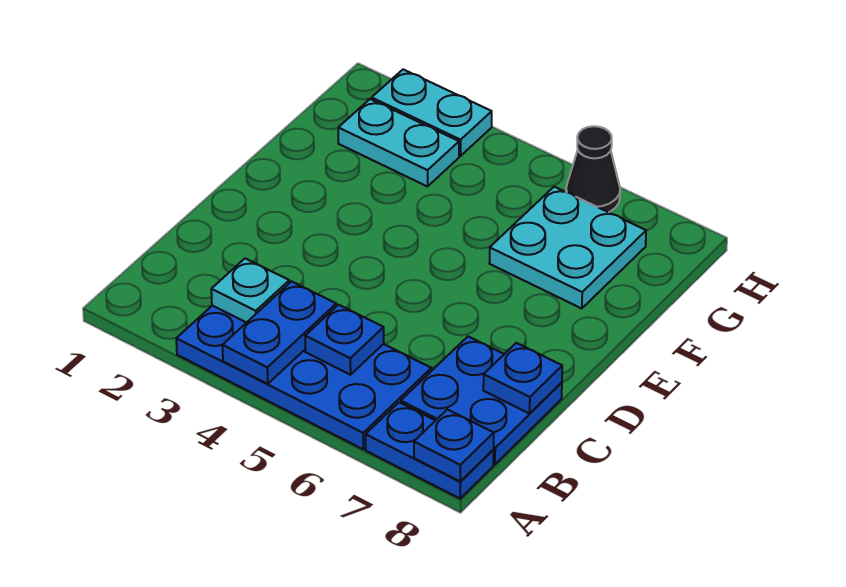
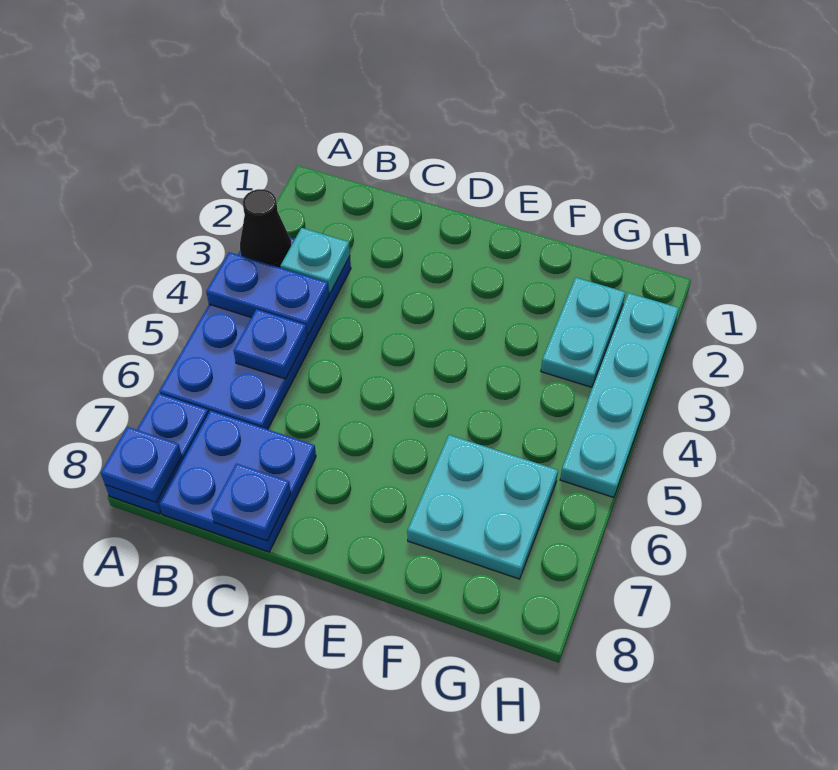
cyan 1x2 plate [372,69,492,156] -> cyan 1x4 plate [560,293,679,497]
black 1x1 cone [566,126,620,212] -> black 1x1 cone moved to [240,189,291,268]

